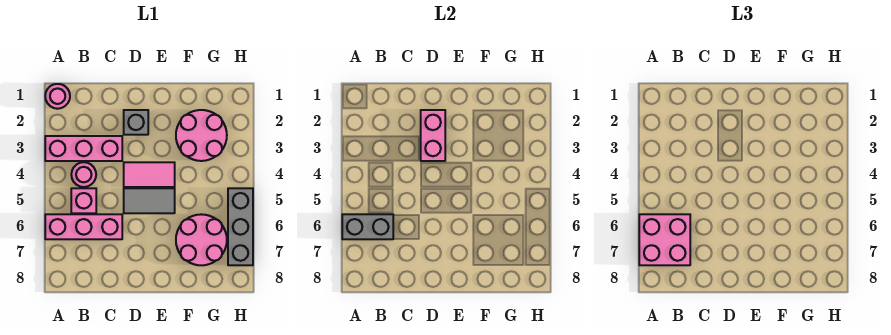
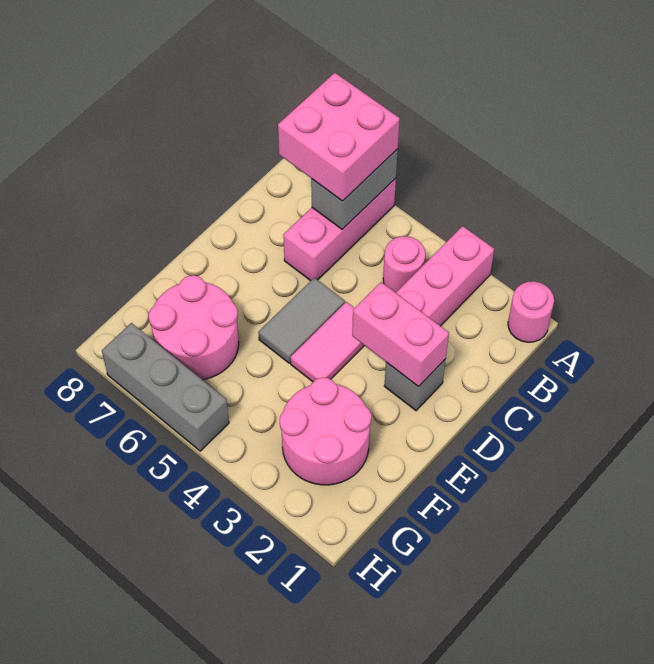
pink 1x1 brick [71,188,96,213] -> none

